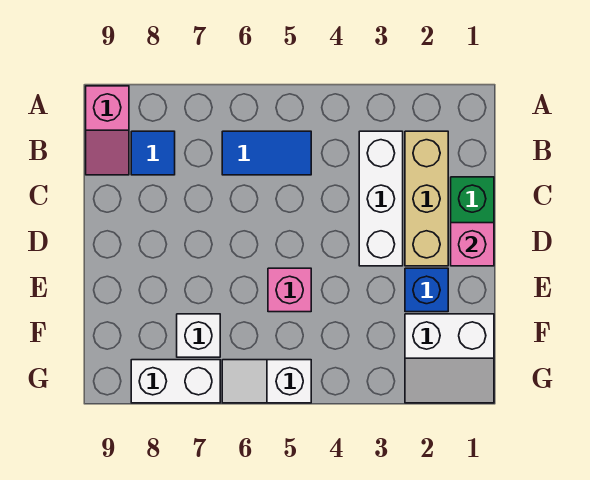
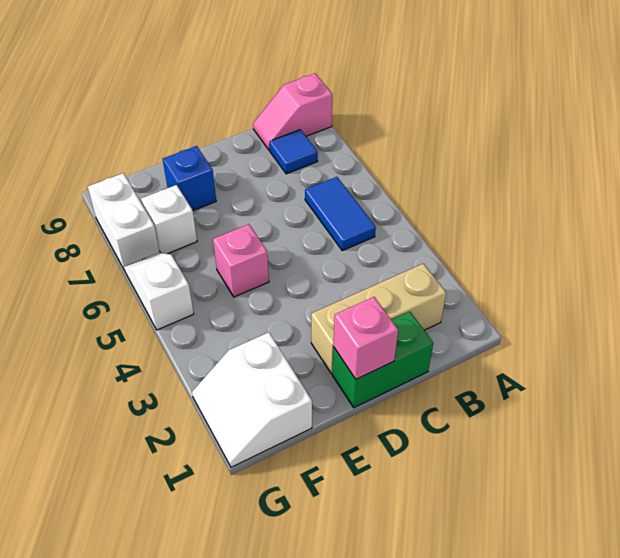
white 1x3 brick [359,131,403,266] -> none
blue 1x1 brick [405,268,448,312] -> blue 1x1 brick moved to [163,146,216,210]

